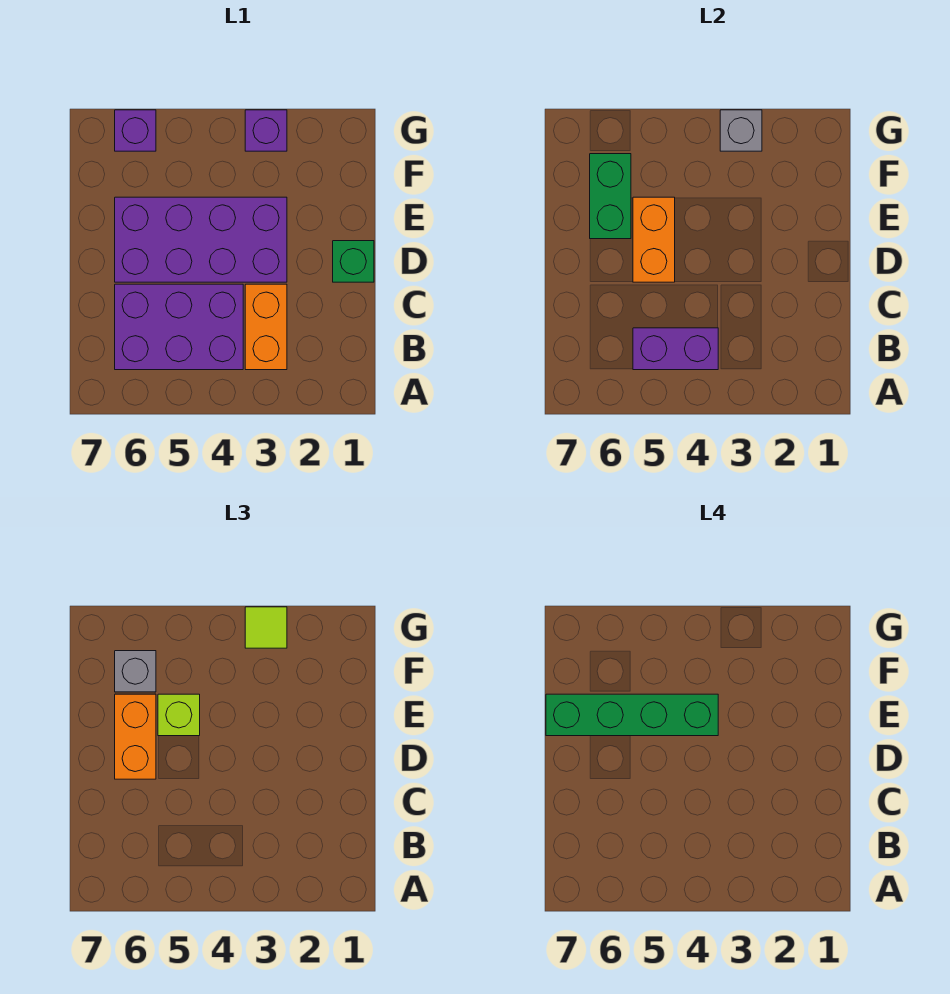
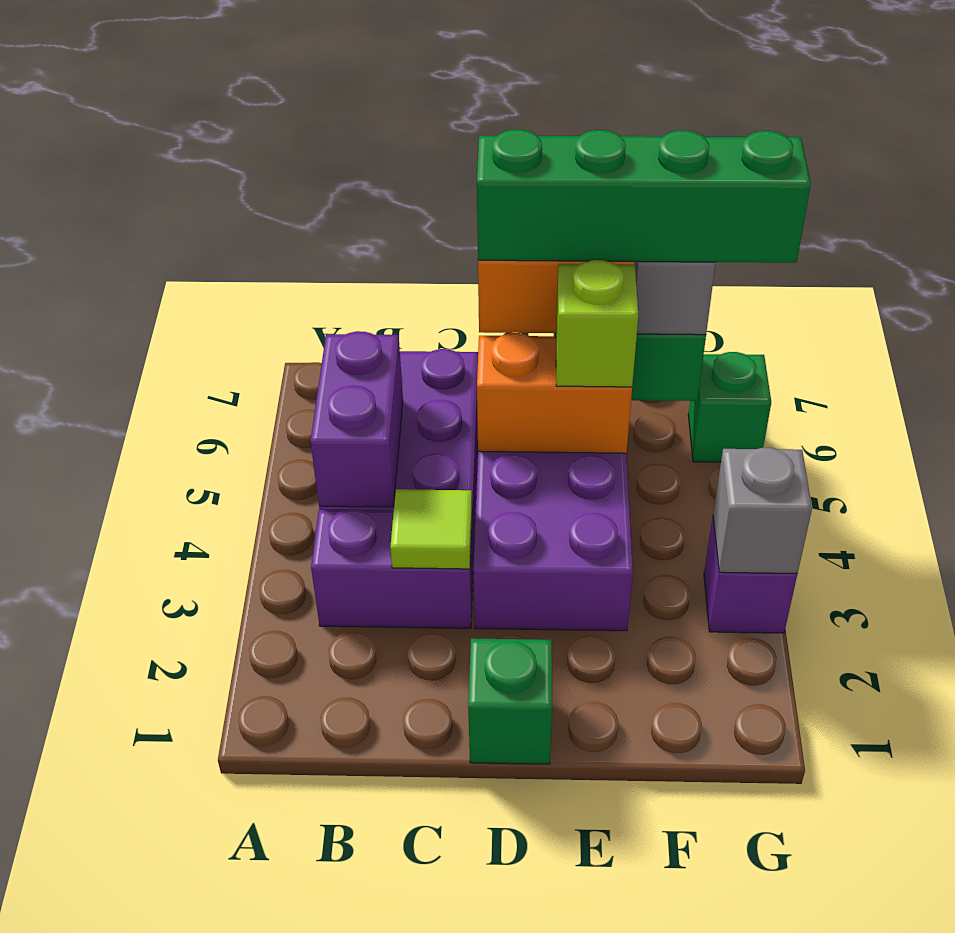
orange 1x2 brick [245,284,287,370] -> purple 1x2 brick [311,510,473,628]
green 1x4 brick [546,694,718,736] -> green 1x4 brick turned to [477,130,811,263]
lime 1x1 tile [245,607,287,648] -> lime 1x1 tile moved to [390,489,472,569]
purple 1x1 brick [115,110,156,151] -> green 1x1 brick [688,352,771,462]

